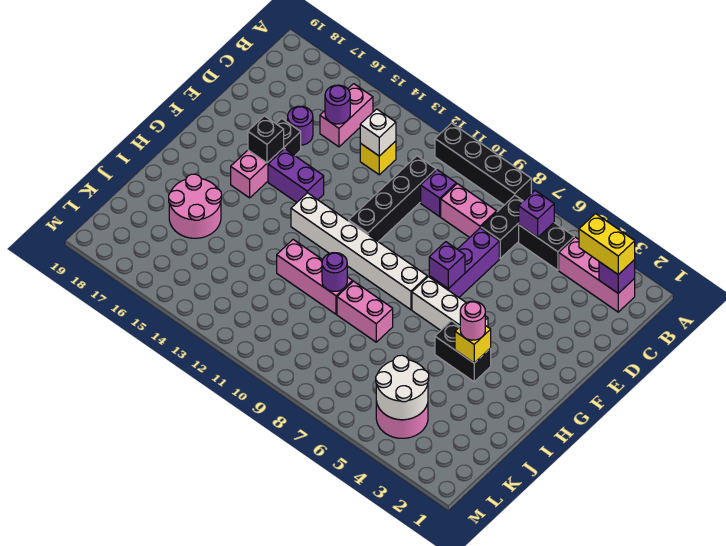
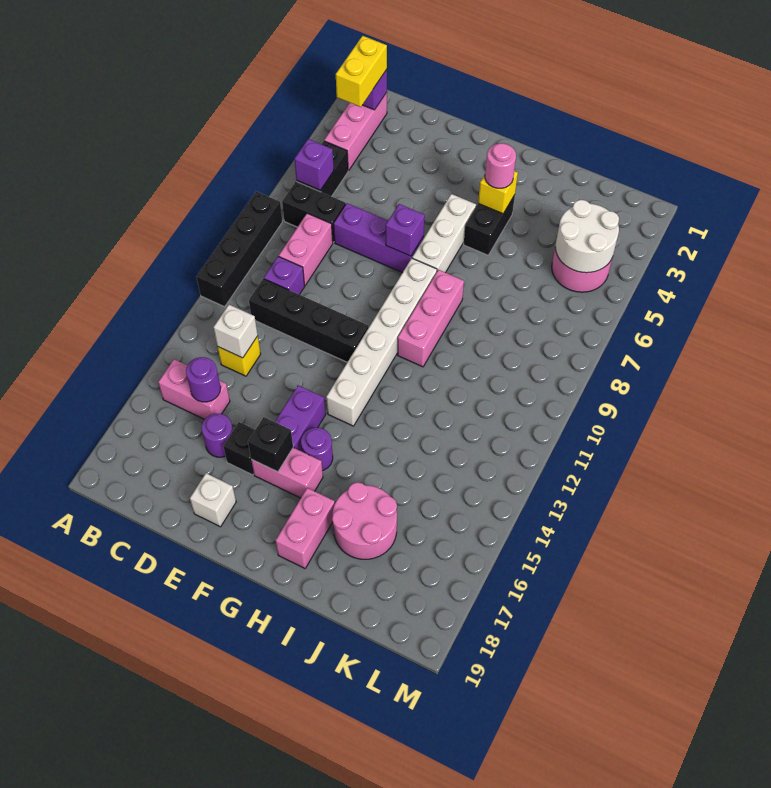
none -> white 1x1 brick [190,473,236,527]
pink 1x2 brick [337,281,393,342] -> pink 1x2 brick moved to [276,488,335,568]
pink 1x3 brick [277,240,353,314] -> pink 1x3 brick moved to [398,270,464,367]
purple 1x1 round brick [322,253,347,291] -> purple 1x1 round brick moved to [301,428,333,471]

